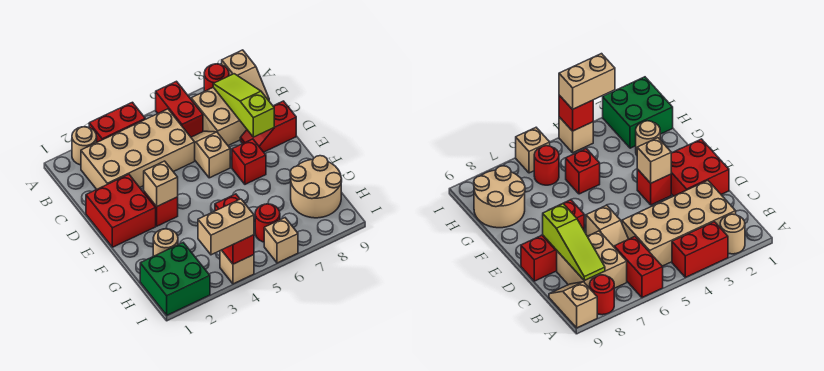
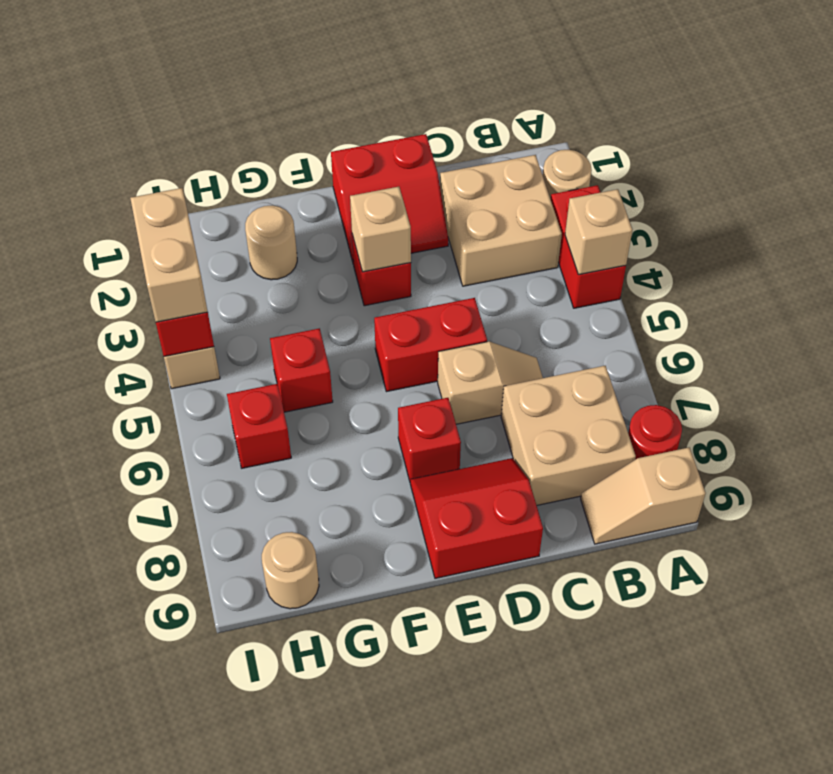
red 1x2 brick [156,81,203,137] -> red 1x2 brick moved to [374,298,487,392]
tan 2x4 brick [81,109,195,189] -> tan 2x2 brick [440,155,562,286]
lime 1x3 slope [213,74,274,137] -> none
red 2x2 brick [86,174,156,247] -> red 2x2 slope [331,134,449,264]
red 1x2 slope [240,101,296,152] -> red 2x2 slope [410,458,543,578]
tan 2x2 round brick [290,156,342,218] -> tan 1x1 round brick [262,532,319,609]
green 2x2 brick [140,243,210,315] -> none
red 1x1 round brick [255,204,280,242] -> red 1x1 brick [227,384,291,468]
tan 1x1 brick [264,218,298,263] -> tan 1x1 brick moved to [565,189,632,275]

